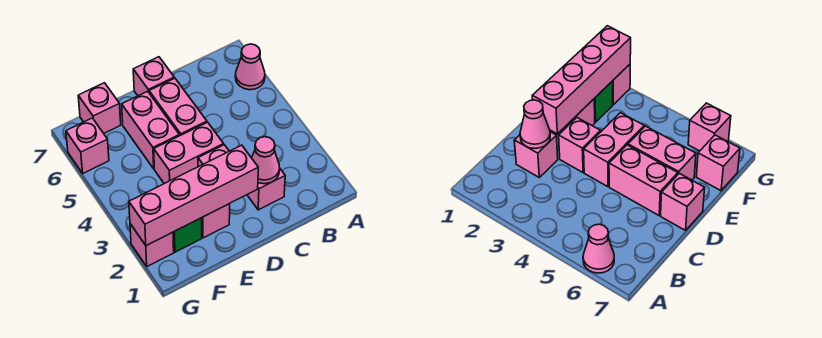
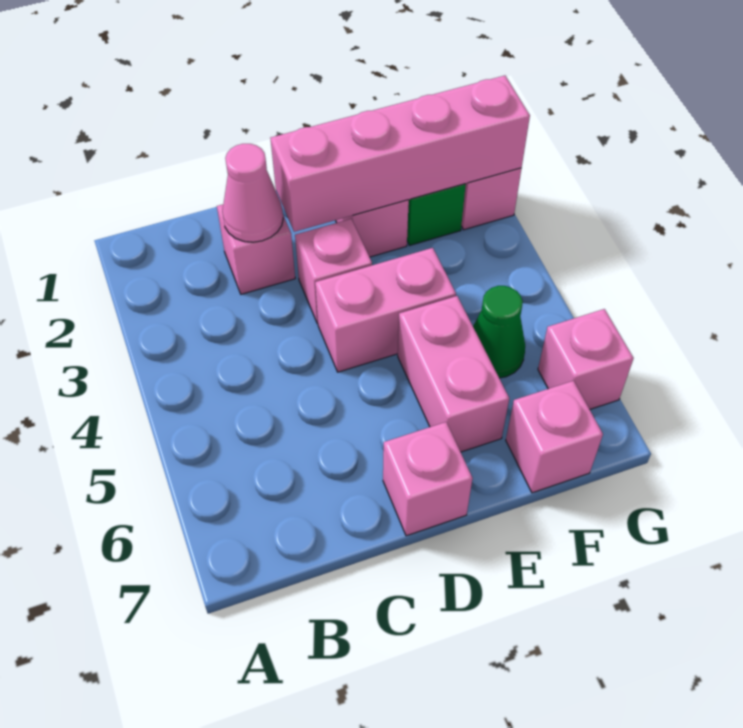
pink 1x1 cone [235,44,265,90] -> none
pink 1x2 brick [149,78,207,136] -> none
none -> green 1x1 cone [473,286,525,378]

